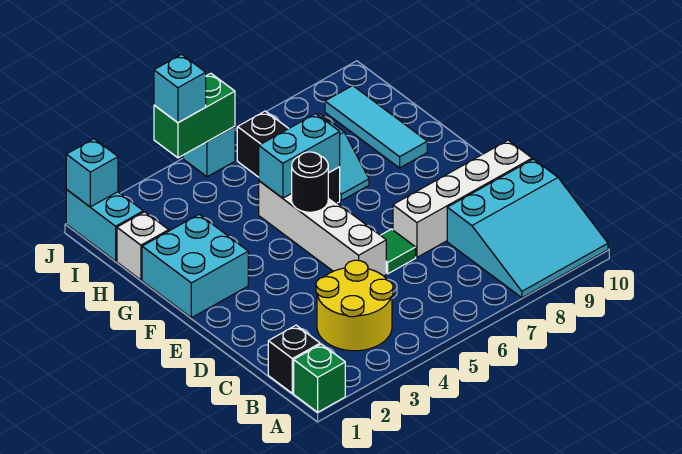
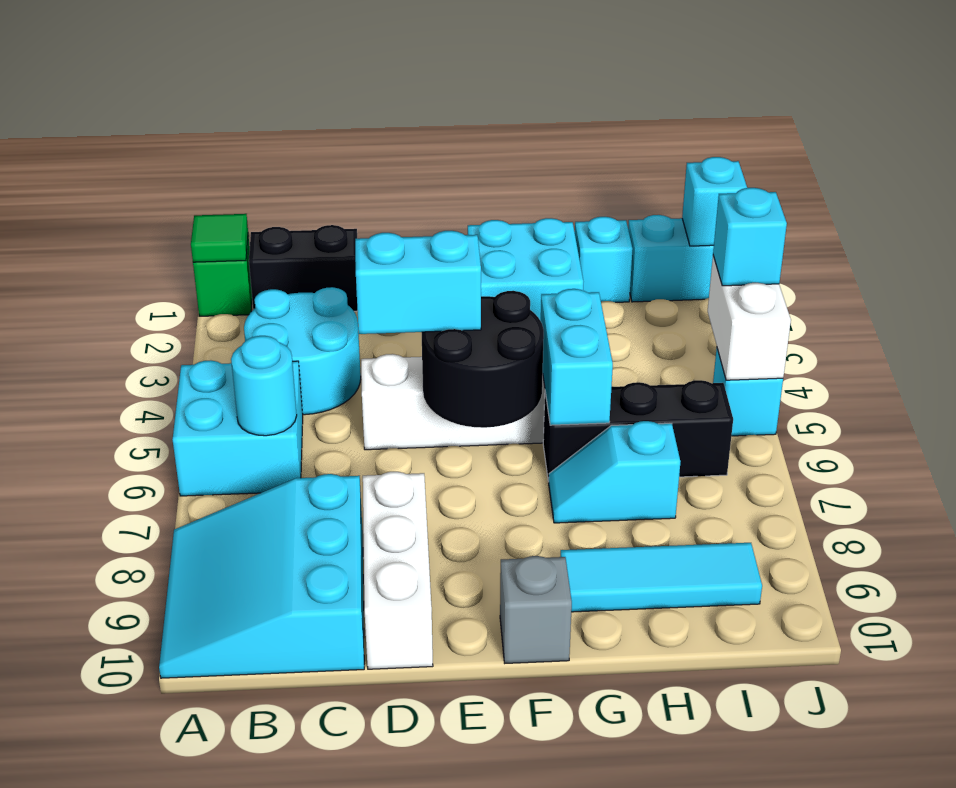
none -> cyan 2x2 brick [173,360,303,496]
black 1x1 brick [268,325,320,393] -> black 1x2 brick [249,225,358,311]
yellow 2x2 round brick [316,260,393,351] -> cyan 2x2 round brick [244,287,361,415]
none -> cyan 1x1 round brick [231,336,297,436]
none -> cyan 1x2 brick [355,231,481,334]
green 1x1 tile [381,229,416,274] -> green 1x1 tile moved to [191,214,248,262]
white 1x4 brick [393,140,532,257] -> white 1x3 brick [363,472,433,669]
black 1x1 round brick [292,152,328,212] -> black 2x2 round brick [422,291,544,428]
none -> grey 1x1 brick [500,556,572,663]
white 1x1 brick [117,212,169,280] -> cyan 1x1 brick [575,217,633,302]
green 1x2 brick [154,73,235,158] -> white 1x2 brick [708,256,791,380]

